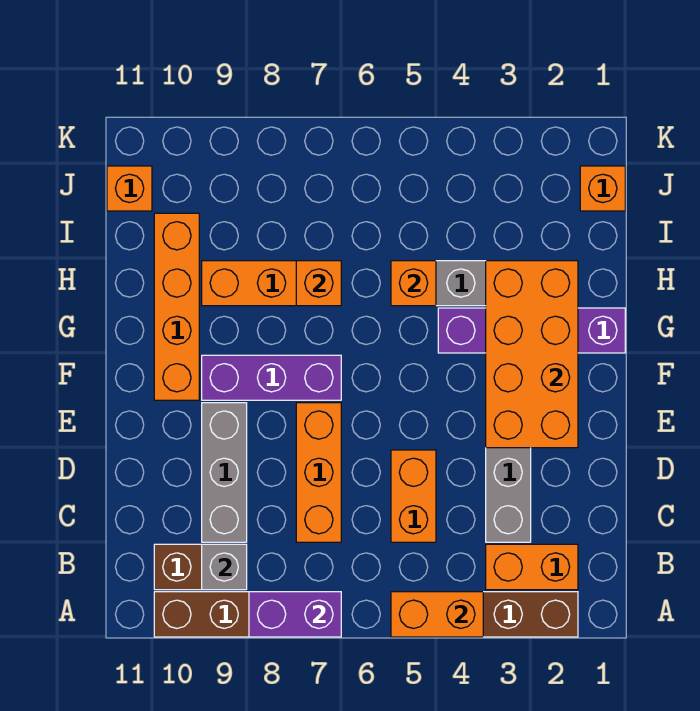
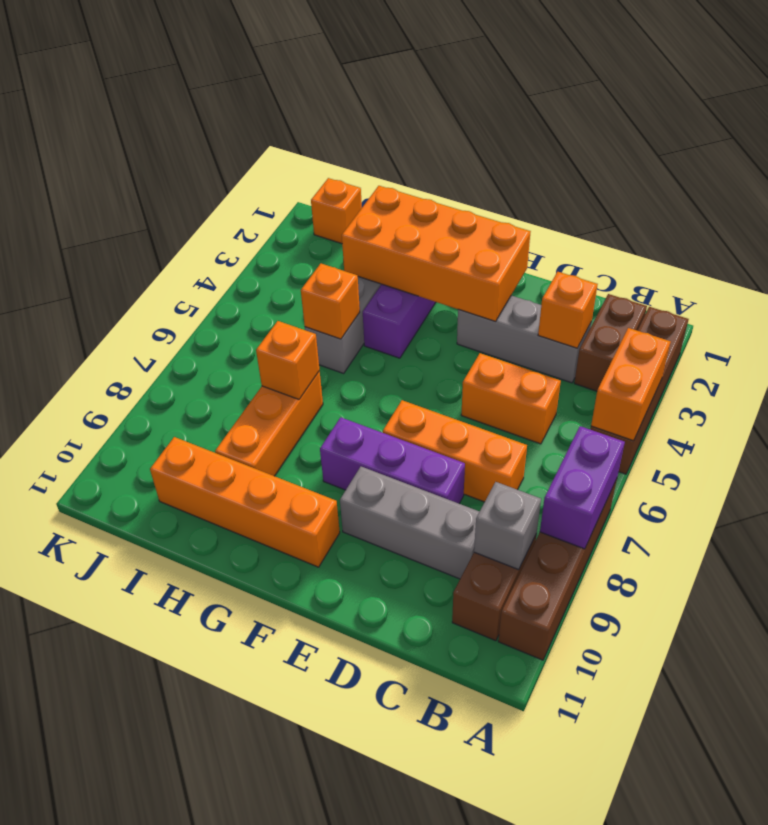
orange 1x2 brick [486,544,578,590] -> brown 1x2 brick [574,294,647,391]
purple 1x3 brick [202,355,341,400] -> purple 1x3 brick turned to [320,417,465,503]
orange 1x1 brick [107,166,152,211] -> orange 1x1 brick moved to [538,272,598,348]

